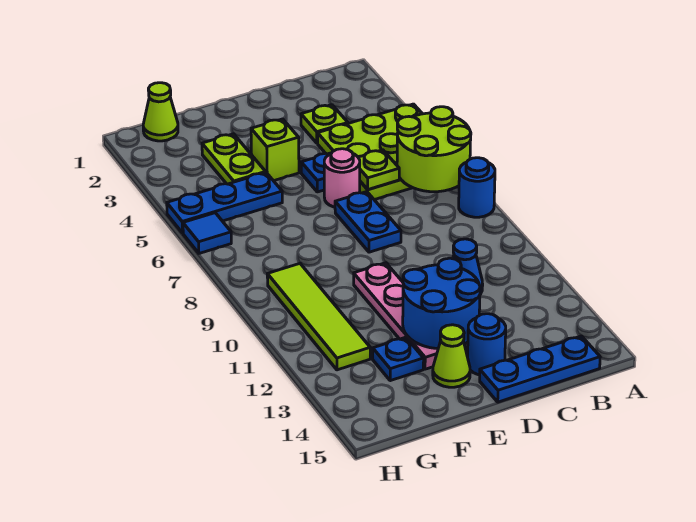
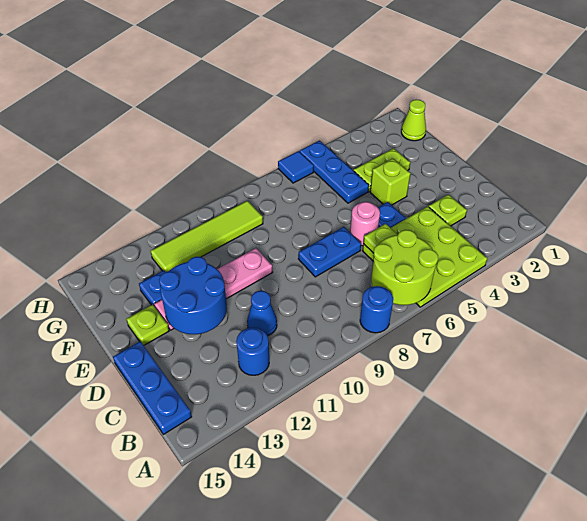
blue 1x1 round brick [468,314,506,375] -> blue 1x1 round brick moved to [236,327,269,375]
lime 1x1 cone [433,325,470,387] -> lime 1x1 plate [127,305,169,345]

